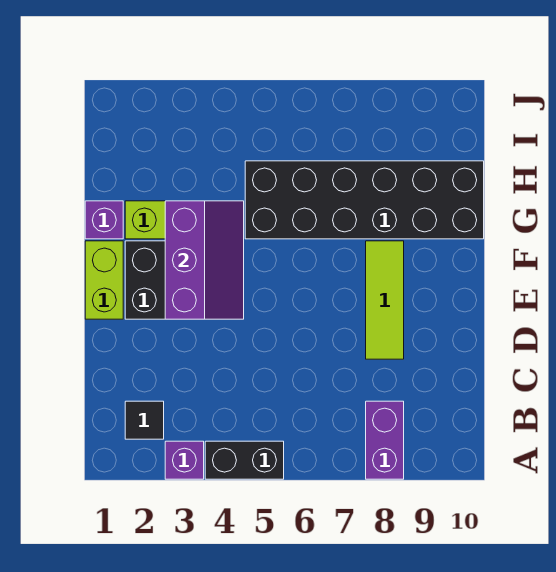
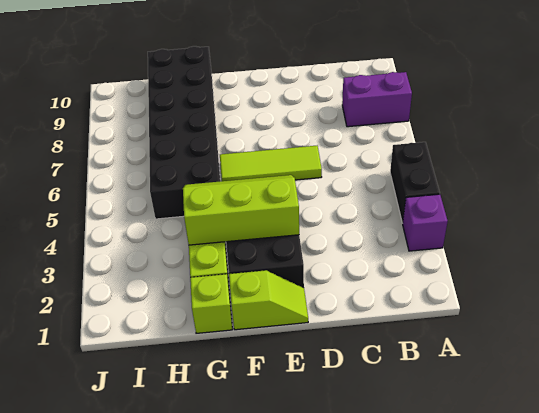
black 1x1 tile [125,401,164,439] -> none
lime 1x3 tile [366,241,404,359] -> lime 1x3 tile moved to [220,146,322,181]
lime 1x2 brick [85,241,123,319] -> lime 1x2 slope [229,270,308,330]
purple 2x3 slope [165,201,244,319] -> lime 2x3 slope [183,175,299,245]
purple 1x1 brick [85,201,123,239] -> lime 1x1 brick [190,274,232,333]

